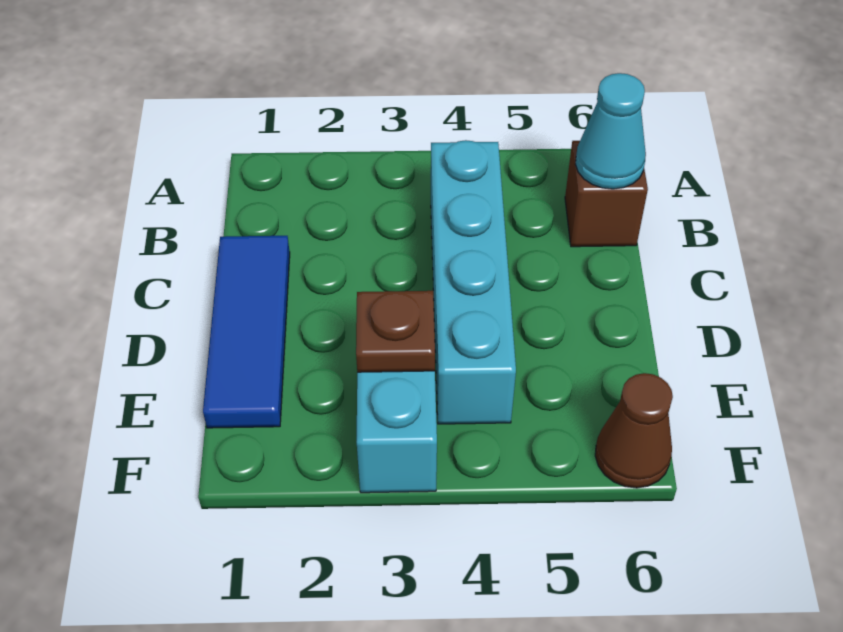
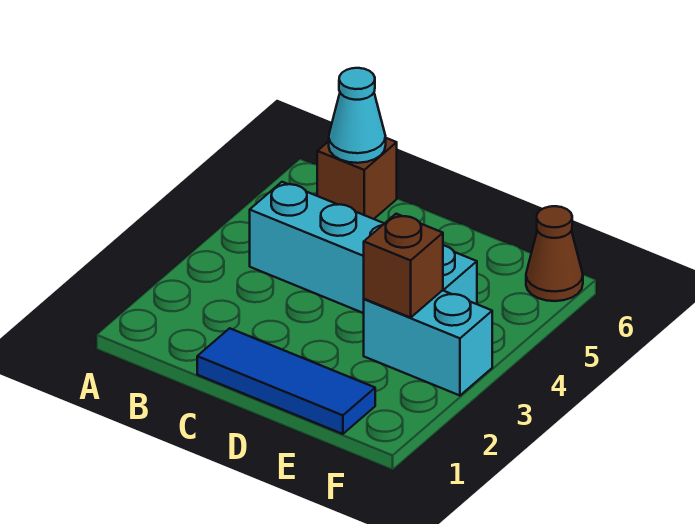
brown 1x1 plate [356,291,435,372] -> brown 1x1 brick [364,214,443,318]

